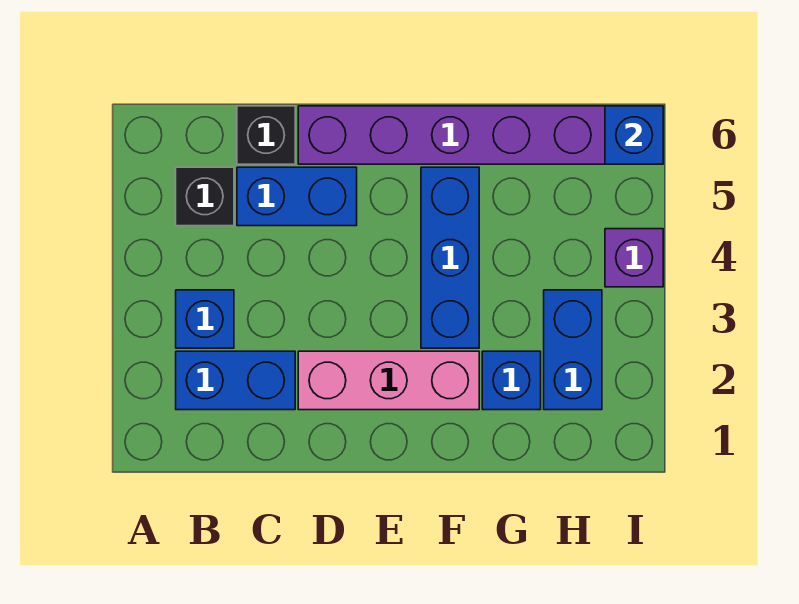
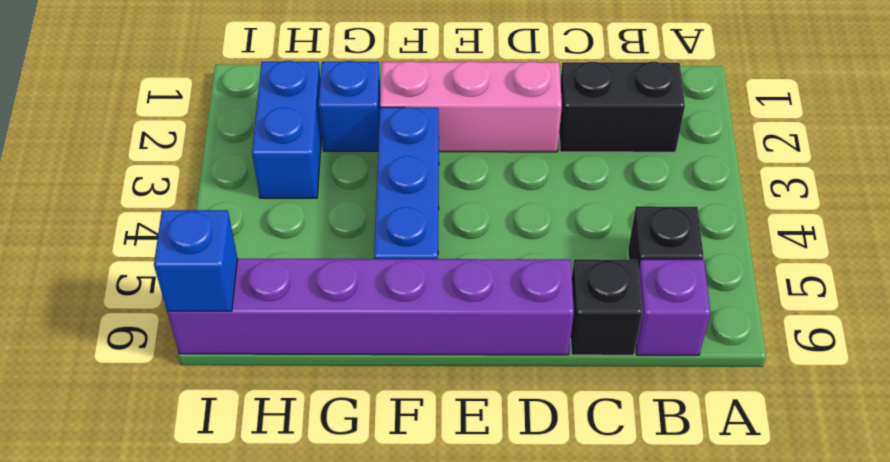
blue 1x2 brick [176,351,295,410] -> black 1x2 brick [559,62,685,152]
blue 1x1 brick [176,290,234,348] -> none
blue 1x2 brick [237,167,357,226] -> none
purple 1x1 brick [605,229,663,287] -> purple 1x1 brick moved to [636,260,711,355]

